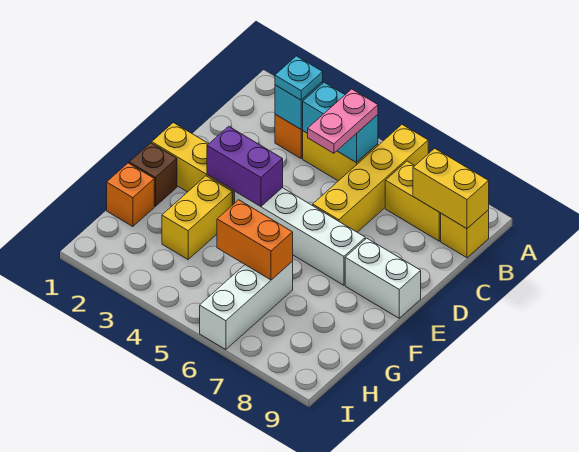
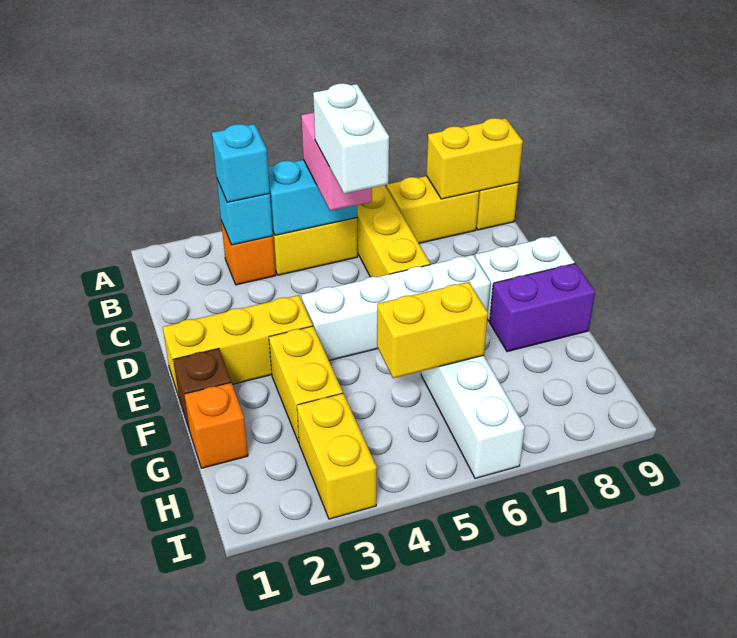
cyan 1x1 plate [275,56,323,100] -> cyan 1x1 brick [212,124,270,202]
pink 1x2 plate [307,89,378,153] -> pink 1x2 brick [301,113,372,211]
none -> white 1x2 brick [313,83,389,194]
purple 1x2 brick [207,126,283,206] -> purple 1x2 brick moved to [490,264,595,352]
orange 1x2 brick [217,200,293,280] -> yellow 1x2 brick [377,282,488,378]
none -> yellow 1x2 brick [297,393,377,519]

